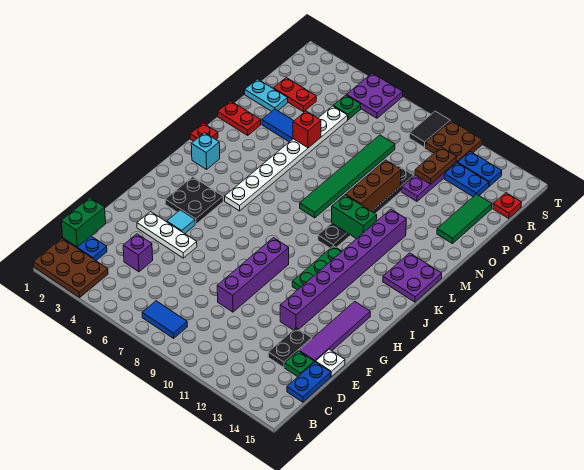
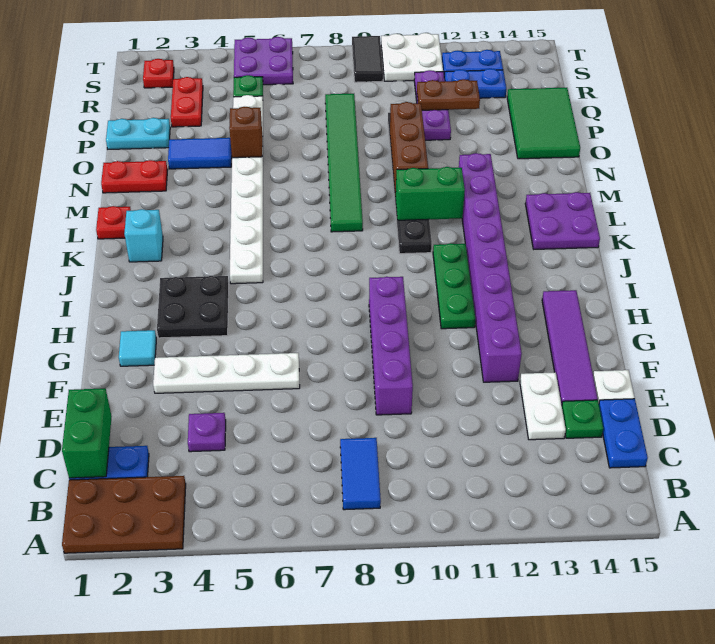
blue 1x2 tile [142,301,187,338] -> blue 1x2 tile turned to [340,438,381,510]
purple 1x1 brick [123,234,153,272] -> purple 1x1 plate [188,413,226,452]
black 1x2 plate [268,328,312,367] -> white 1x2 plate [520,372,566,440]
white 1x3 plate [137,212,197,258] -> white 1x4 plate [153,353,300,393]
cyan 1x1 tile [167,210,195,234] -> cyan 1x1 tile moved to [119,330,156,366]
red 1x1 brick [293,111,321,148] -> brown 1x1 brick [229,107,263,158]
green 1x3 tile [437,194,492,244] -> green 2x3 tile [507,88,580,159]
red 1x2 plate [274,78,316,112] -> red 1x2 plate turned to [171,77,203,127]
brown 1x2 plate [415,147,456,184] -> brown 1x2 plate turned to [417,79,480,110]
red 1x1 plate [493,193,522,218] -> red 1x1 plate moved to [143,59,174,88]
brown 2x2 plate [425,121,482,163] -> white 2x2 plate [381,33,443,81]

